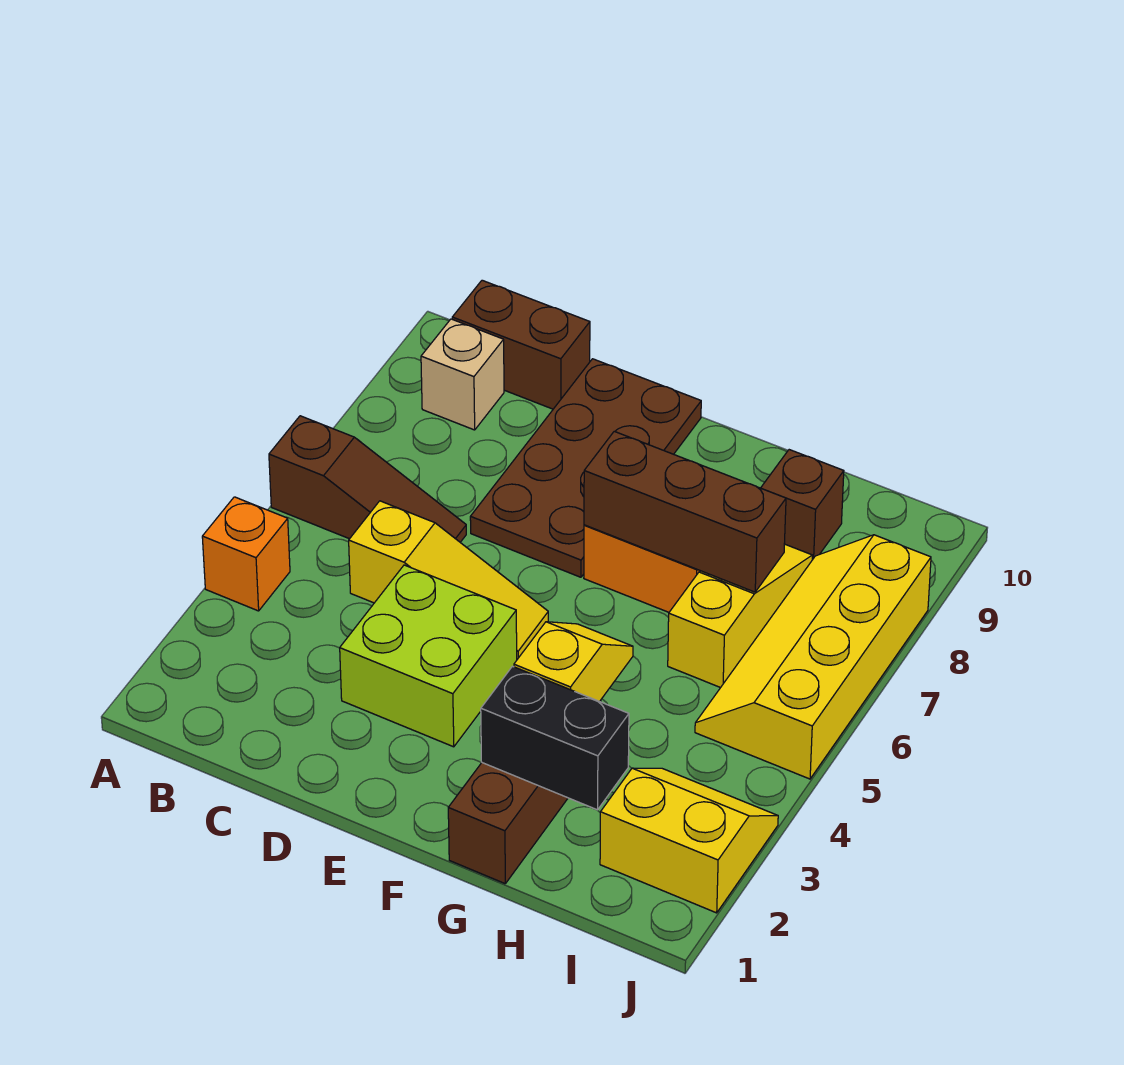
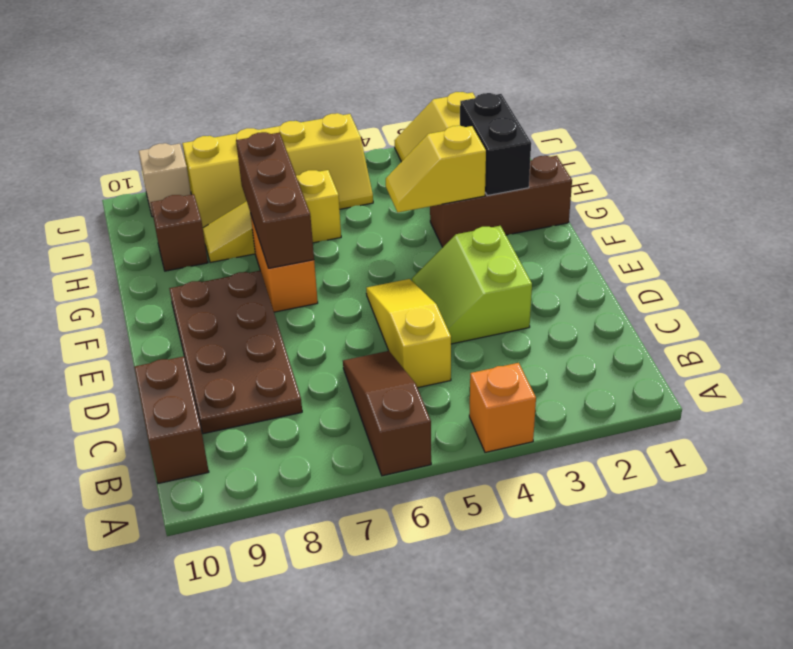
tan 1x1 brick [421,319,504,430] -> tan 1x1 brick moved to [139,143,191,217]
lime 2x2 brick [340,565,517,747] -> lime 2x2 slope [412,226,532,344]
brown 2x4 plate [470,359,701,577] -> brown 2x4 plate turned to [169,271,302,434]

